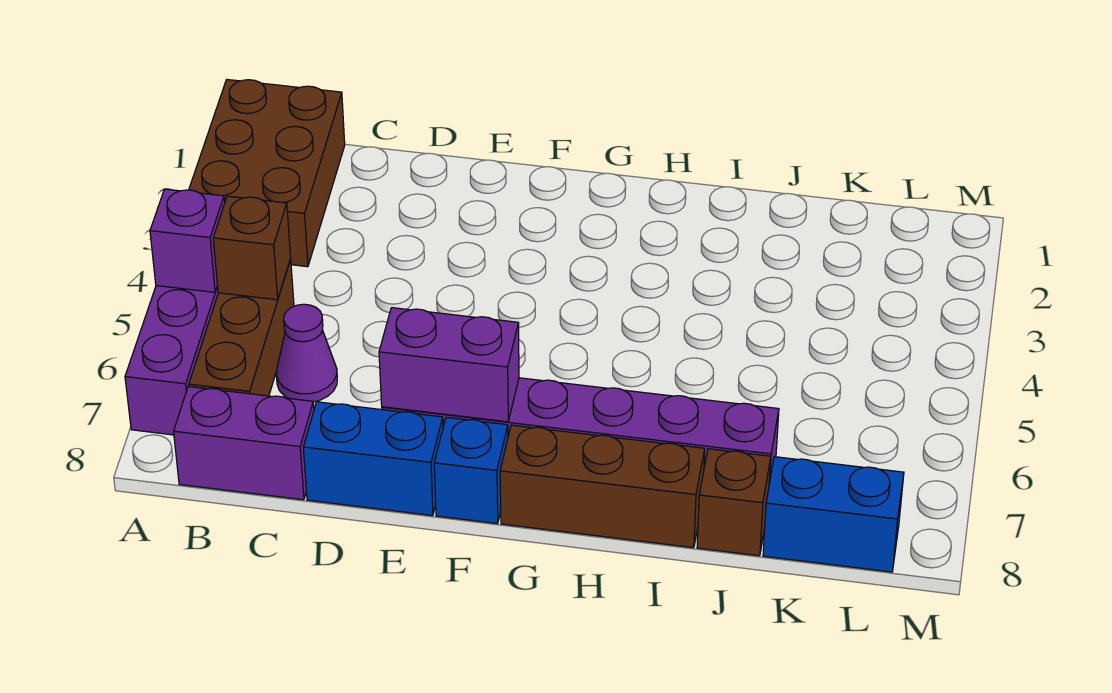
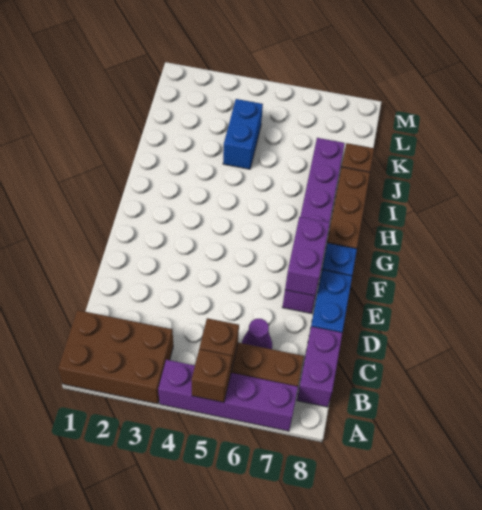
purple 1x1 brick [150,189,225,292] -> brown 1x1 brick [191,349,232,402]
blue 1x2 brick [763,457,904,572] -> blue 1x2 brick moved to [223,99,263,169]

